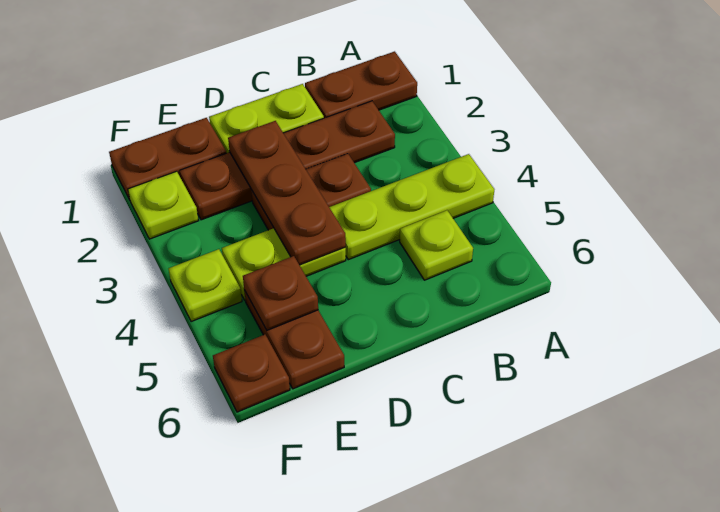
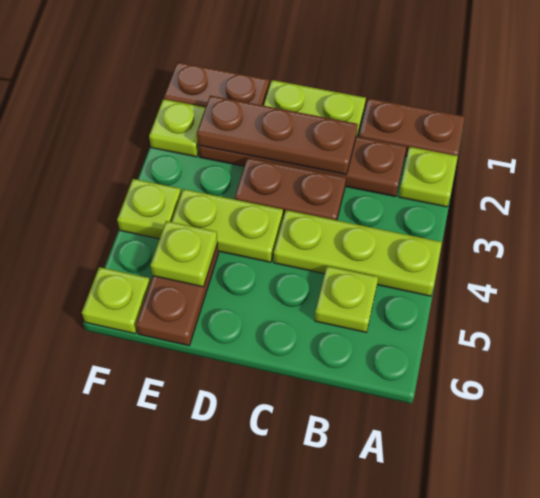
none -> lime 1x1 plate [399,147,458,207]
brown 1x3 plate [228,121,346,265] -> brown 1x3 plate turned to [197,96,358,175]
brown 1x1 plate [243,256,318,330] -> lime 1x1 plate [150,221,218,287]
brown 1x1 plate [213,335,290,412] -> lime 1x1 plate [82,267,150,334]

